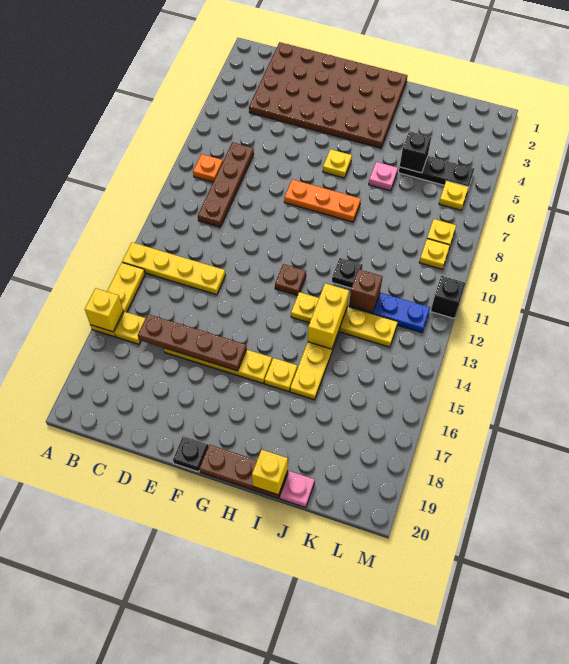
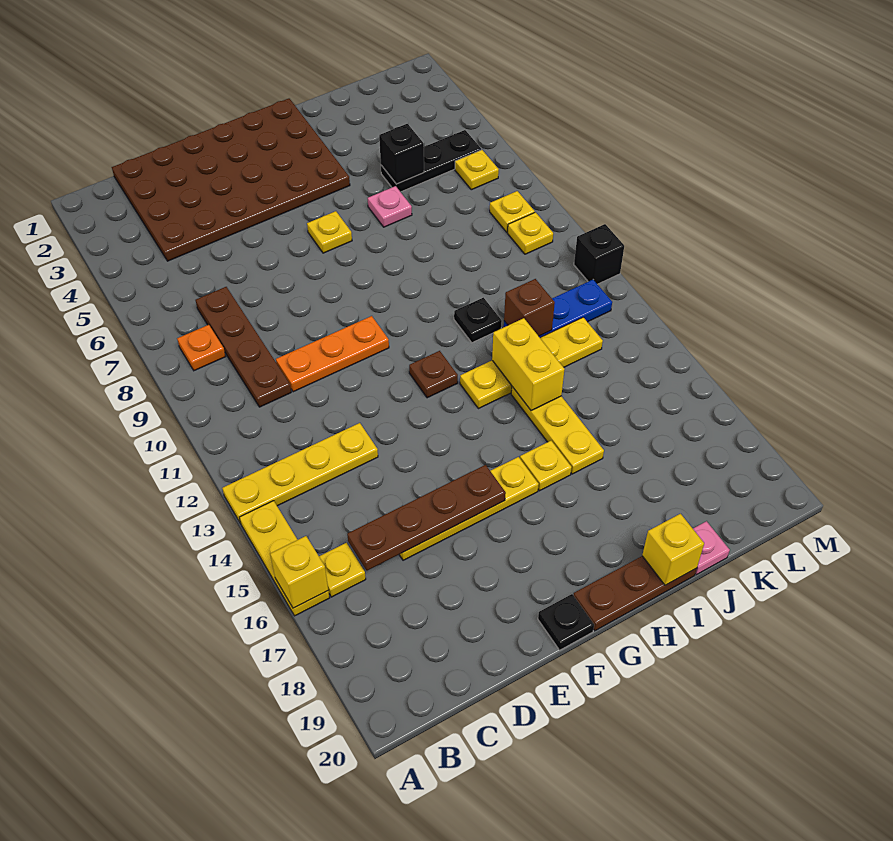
orange 1x3 plate [284,179,361,222] -> orange 1x3 plate moved to [276,316,389,392]

